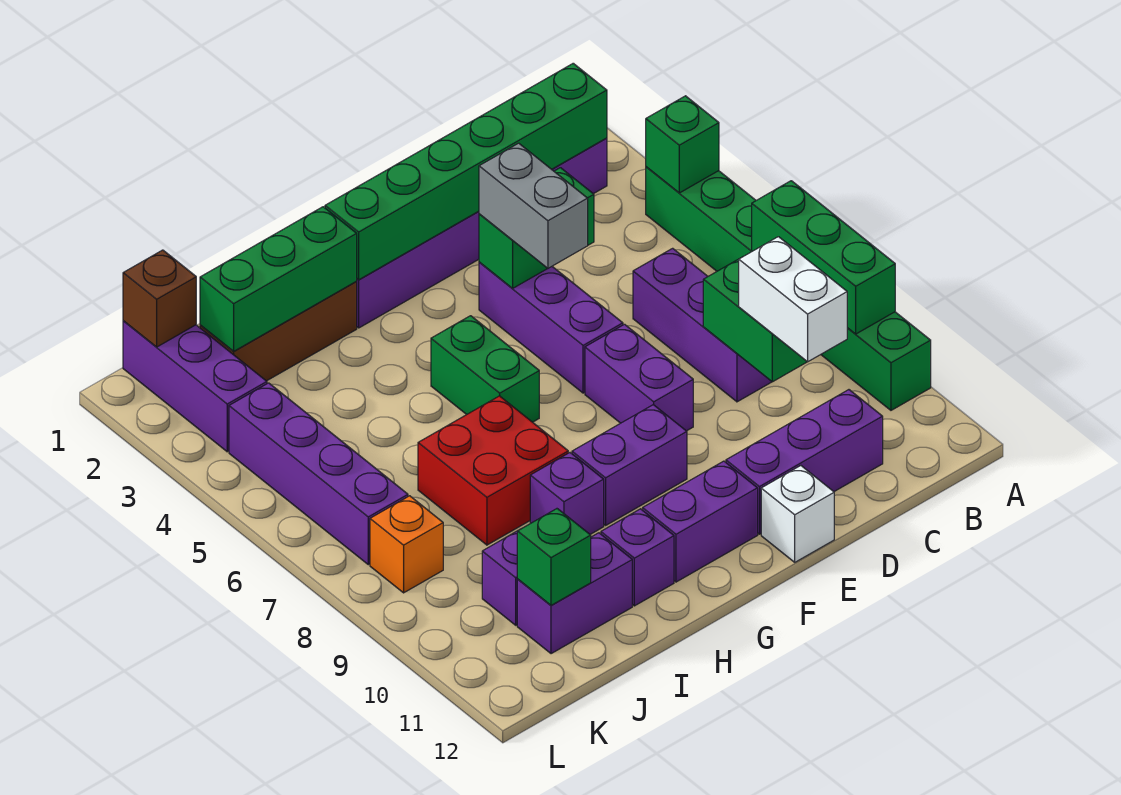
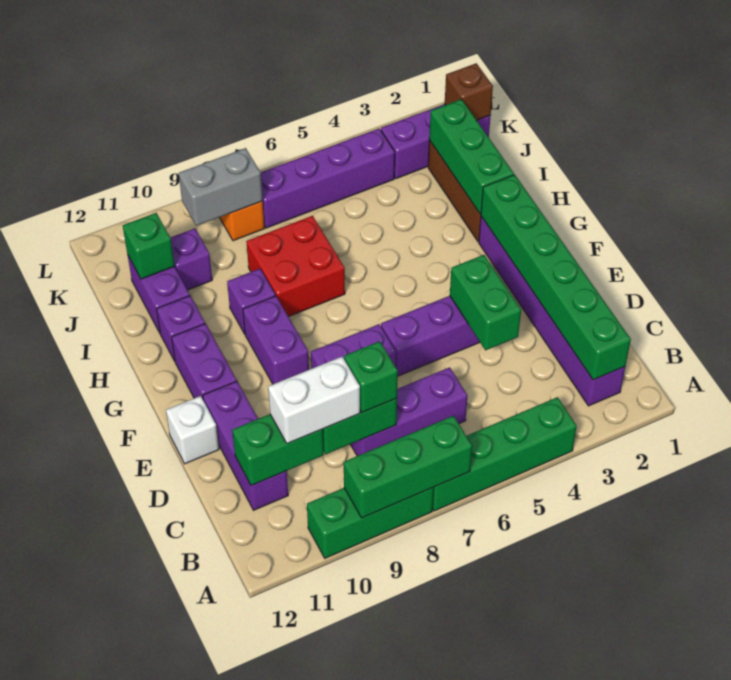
green 1x1 brick [646,96,719,193] -> green 1x1 brick moved to [344,341,398,413]
grey 1x2 brick [479,143,588,268] -> grey 1x2 brick moved to [179,148,263,226]
green 1x2 brick [431,316,539,422] -> green 1x2 brick moved to [232,414,324,486]

